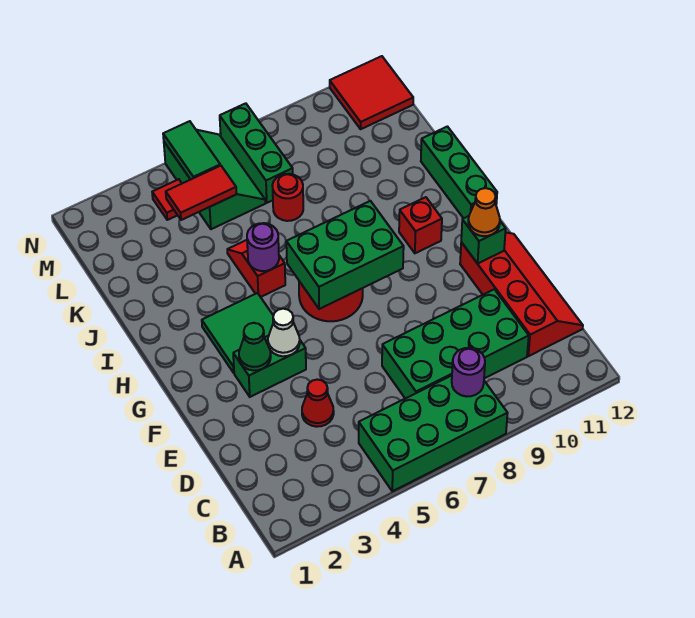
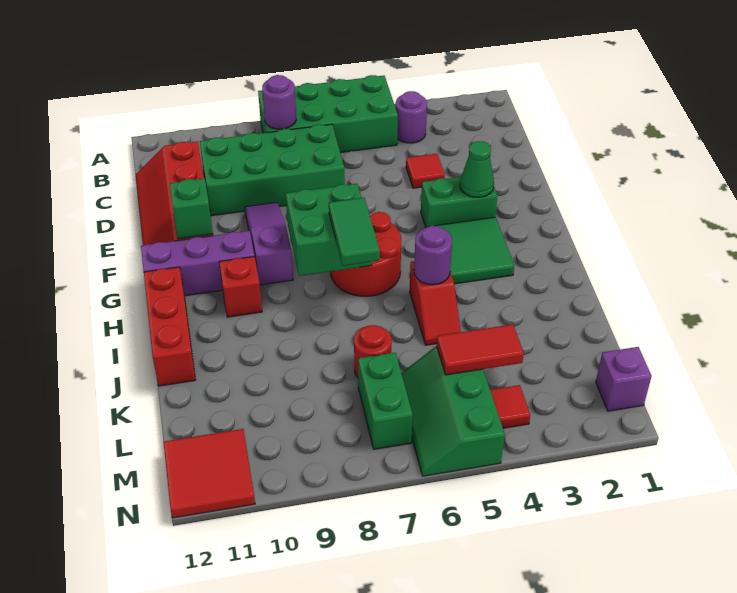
none -> purple 1x1 round brick [396,91,427,143]
red 1x1 cone [302,379,334,427] -> red 1x1 tile [406,154,445,188]
none -> purple 1x3 slope [245,202,293,285]
white 1x1 cone [268,309,300,356] -> none
orange 1x1 cone [468,188,500,236] -> none
green 2x3 brick [286,201,404,309] -> green 2x2 brick [286,184,372,276]
none -> purple 1x3 brick [141,231,254,296]
green 1x3 brick [421,127,497,218] -> red 1x3 brick [144,267,196,386]
green 1x3 brick [220,103,293,203] -> green 1x2 brick [358,353,413,449]
none -> purple 1x1 brick [596,347,652,411]
green 1x2 tile [163,121,220,180] -> green 1x2 tile moved to [329,198,380,266]

